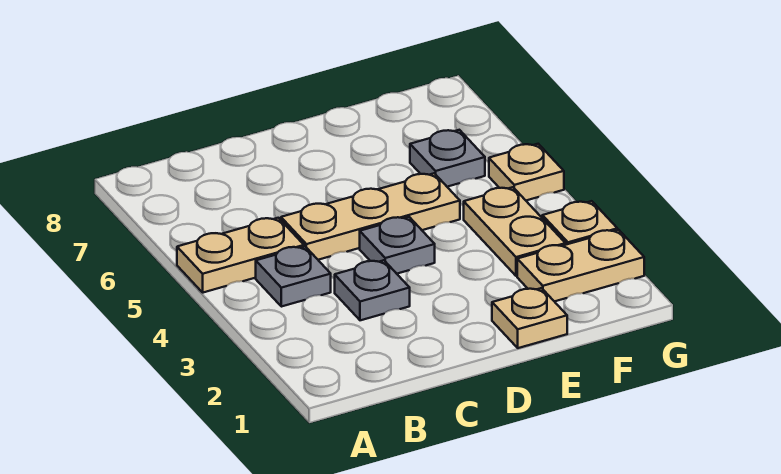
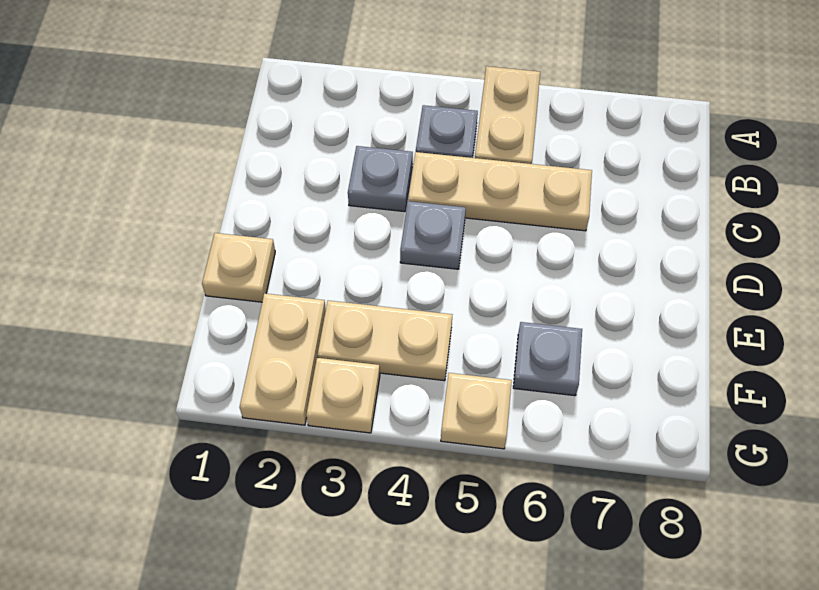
tan 1x3 plate [281,173,460,260] -> tan 1x3 plate turned to [408,152,592,231]

